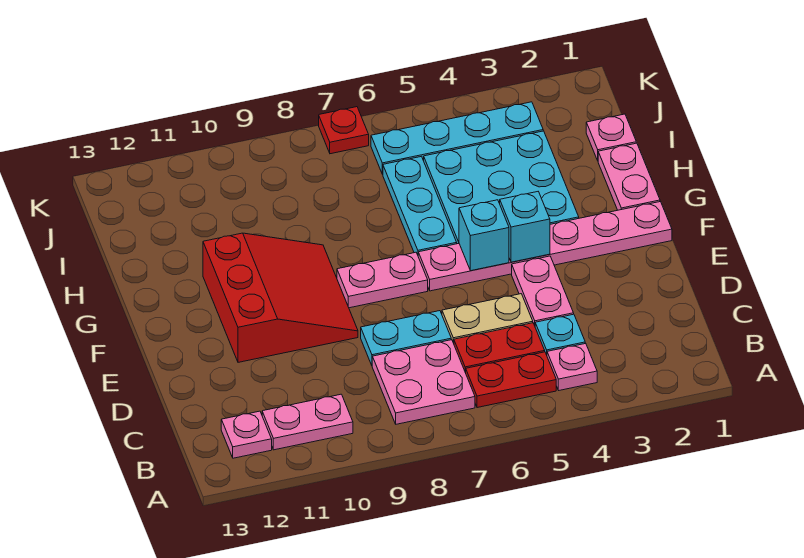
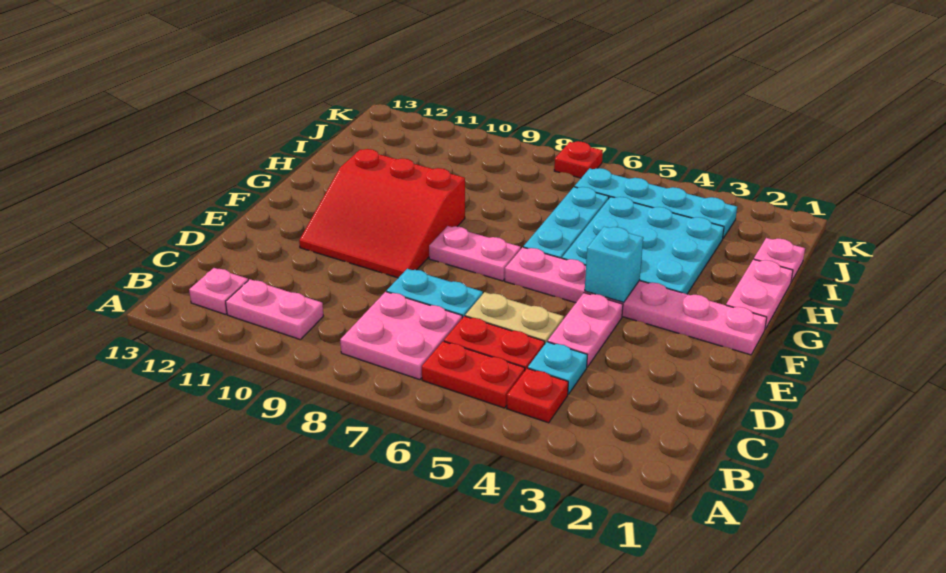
pink 1x1 plate [547,343,597,390] -> red 1x1 plate [507,368,568,423]
red 3x3 slope [203,233,358,362] -> red 3x3 slope turned to [299,149,465,278]
cyan 1x1 brick [459,200,509,271] -> none

